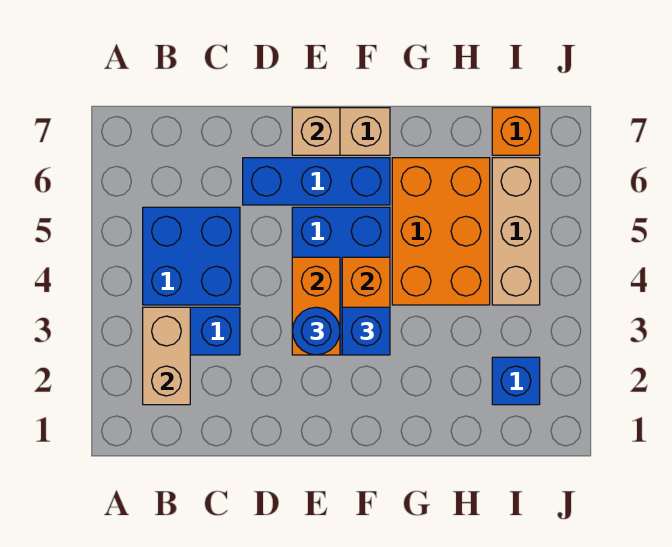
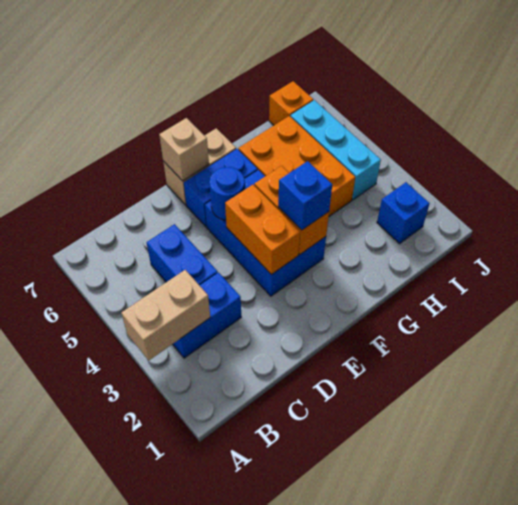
tan 1x2 brick [143,307,190,405] -> tan 1x2 brick turned to [121,270,210,360]
blue 2x2 brick [143,207,240,305] -> blue 1x2 brick [147,224,218,285]
blue 1x3 brick [243,158,390,205] -> blue 1x2 brick [184,149,258,227]
blue 1x1 round brick [292,307,340,355] -> blue 1x1 round brick moved to [209,167,245,220]
tan 1x3 brick [492,158,540,305] -> cyan 1x3 brick [290,100,381,200]

